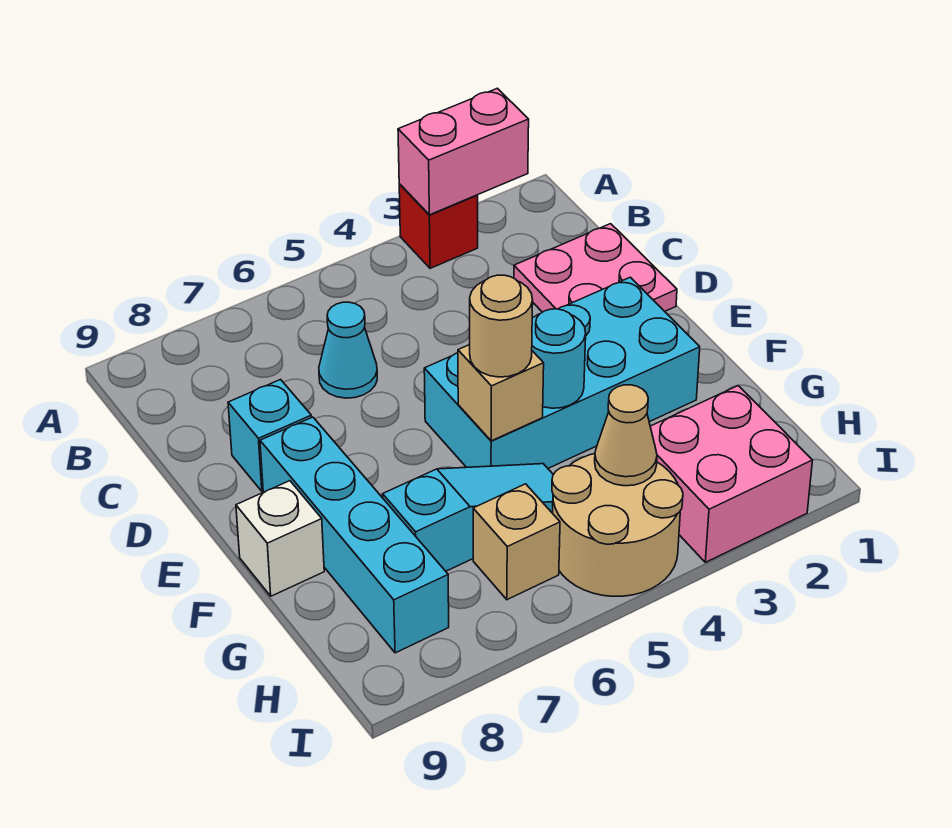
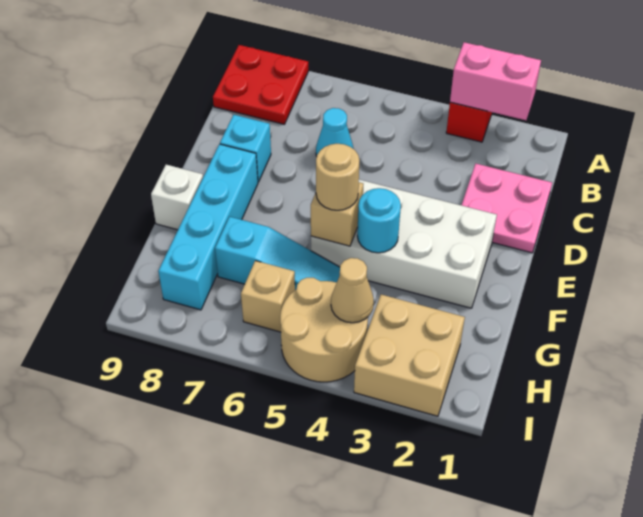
none -> red 2x2 plate [213,45,308,124]
cyan 2x4 brick [424,277,700,468] -> white 2x4 brick [311,180,497,308]
pink 2x2 brick [650,386,813,562] -> tan 2x2 brick [354,295,465,416]

